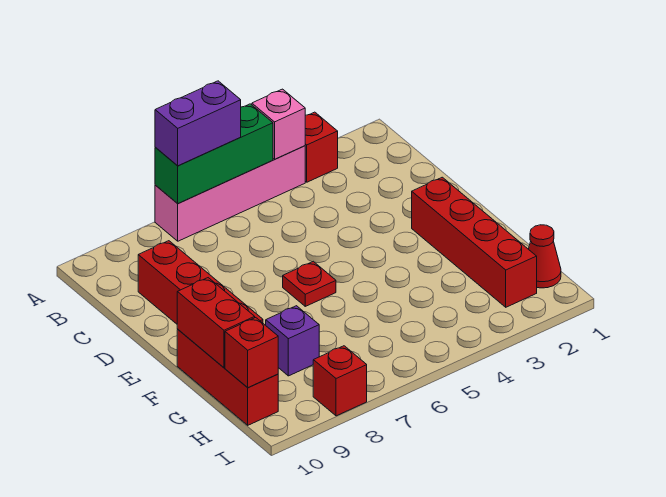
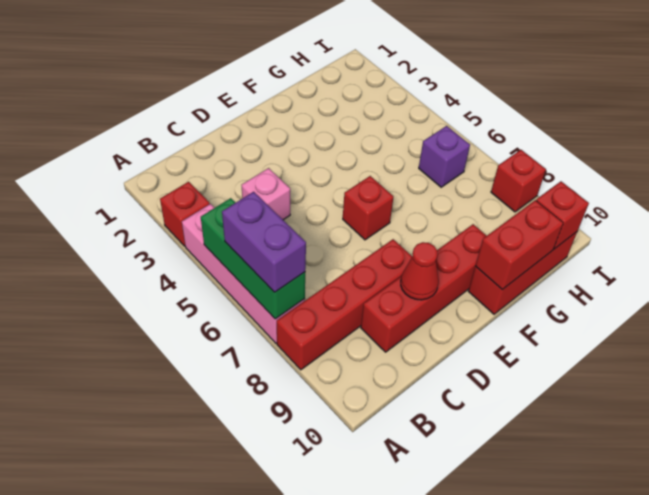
pink 1x1 brick [252,89,305,159] -> pink 1x1 brick moved to [242,168,290,220]
red 1x4 brick [412,177,537,307] -> red 1x4 brick moved to [277,239,412,370]
red 1x1 plate [283,261,336,306] -> red 1x1 brick [343,176,393,240]
purple 1x1 brick [266,306,319,376] -> purple 1x1 brick moved to [419,126,470,187]
red 1x1 cone [529,225,561,288] -> red 1x1 cone moved to [401,242,439,300]

